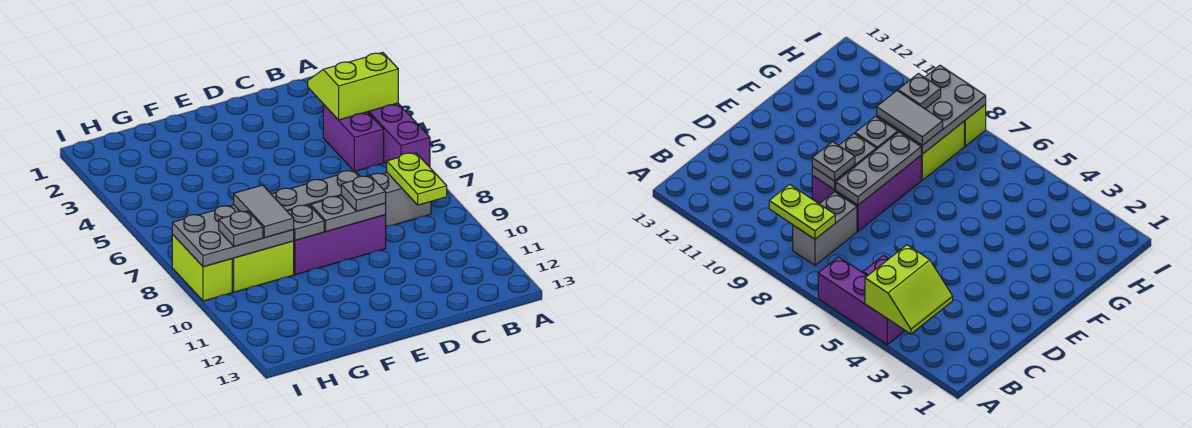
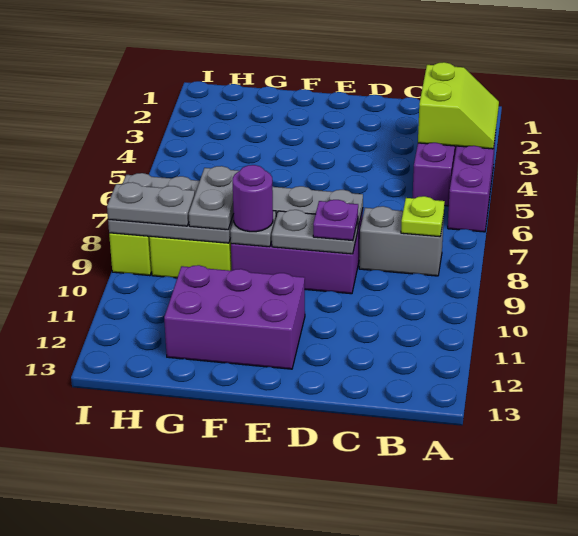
lime 2x2 slope [308,52,398,120] -> lime 2x2 slope turned to [418,62,499,149]
lime 1x2 plate [387,153,447,205] -> lime 1x1 plate [401,196,445,237]
grey 1x1 plate [341,176,386,211] -> purple 1x1 plate [313,200,358,241]
none -> purple 2x3 brick [164,265,305,369]
none -> purple 1x1 round brick [233,165,273,232]
grey 1x2 tile [234,185,294,238] -> grey 1x2 plate [189,166,239,230]
grey 1x1 plate [219,211,263,246] -> grey 1x2 plate [107,182,195,226]

